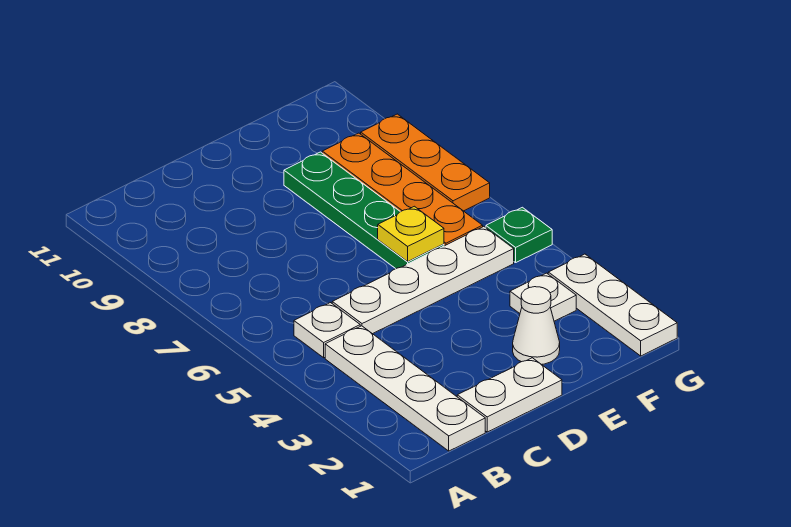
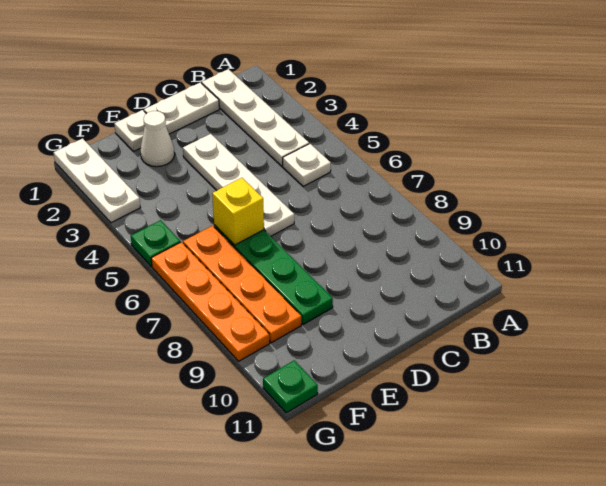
white 1x4 plate [332,227,514,334] -> white 1x4 plate turned to [183,134,294,236]
yellow 1x1 plate [378,206,444,262] -> yellow 1x1 brick [212,178,264,245]
white 1x1 plate [510,273,576,321] -> white 1x1 plate moved to [114,110,146,151]
orange 1x3 plate [361,114,490,211] -> orange 1x4 plate [151,242,270,361]
none -> green 1x1 plate [263,360,318,413]

